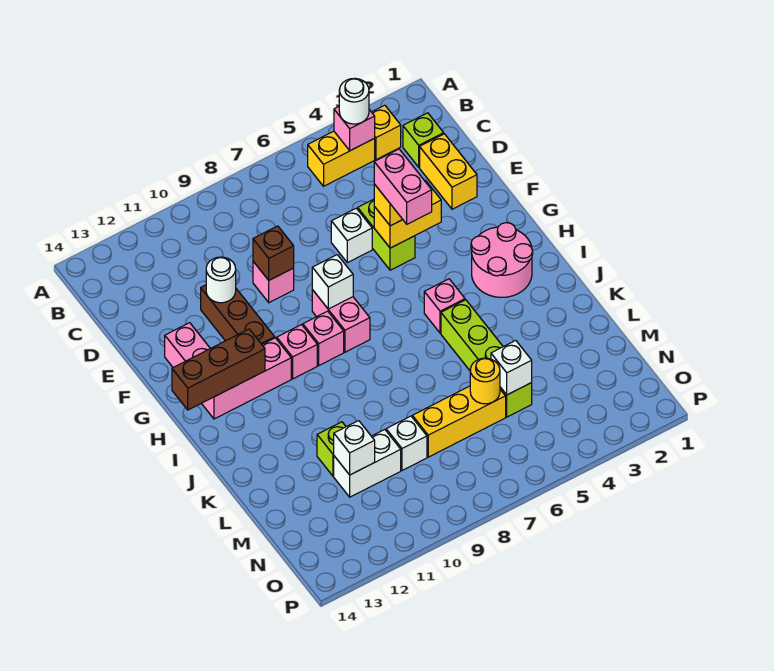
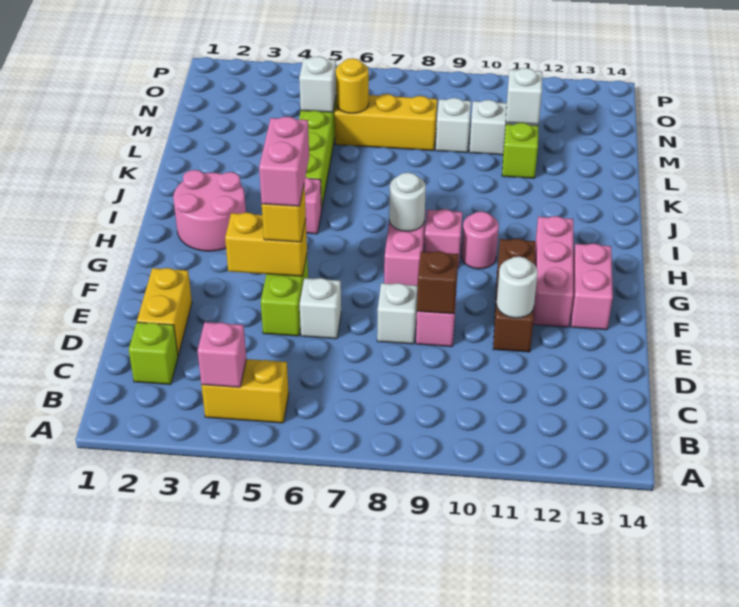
yellow 1x1 brick [372,105,401,160] -> none
white 1x1 round brick [339,78,369,124] -> white 1x1 round brick moved to [389,173,426,231]
white 1x1 brick [312,255,353,309] -> white 1x1 brick moved to [377,283,418,344]
pink 1x1 brick [277,325,317,379] -> pink 1x1 round brick [461,212,499,269]
pink 1x3 brick [202,338,291,419] -> pink 1x3 brick turned to [533,216,573,327]
brown 1x3 brick [172,329,265,410] -> none

